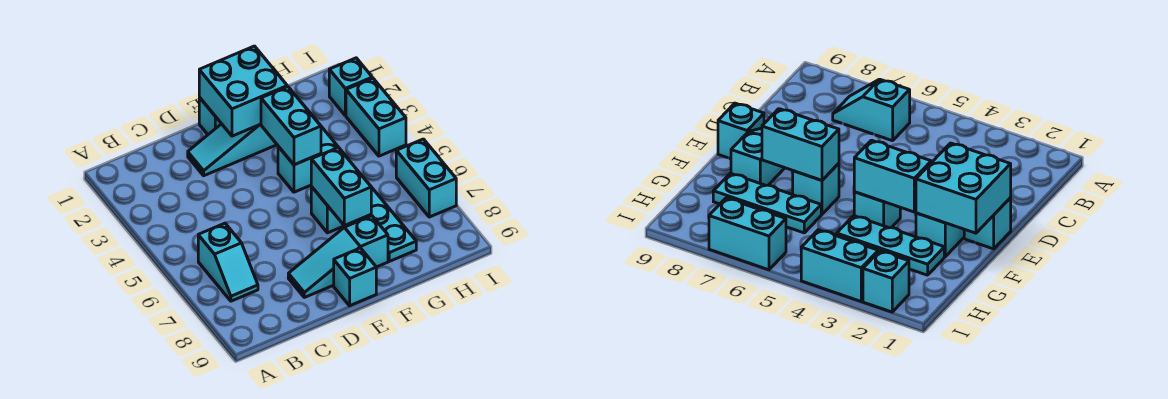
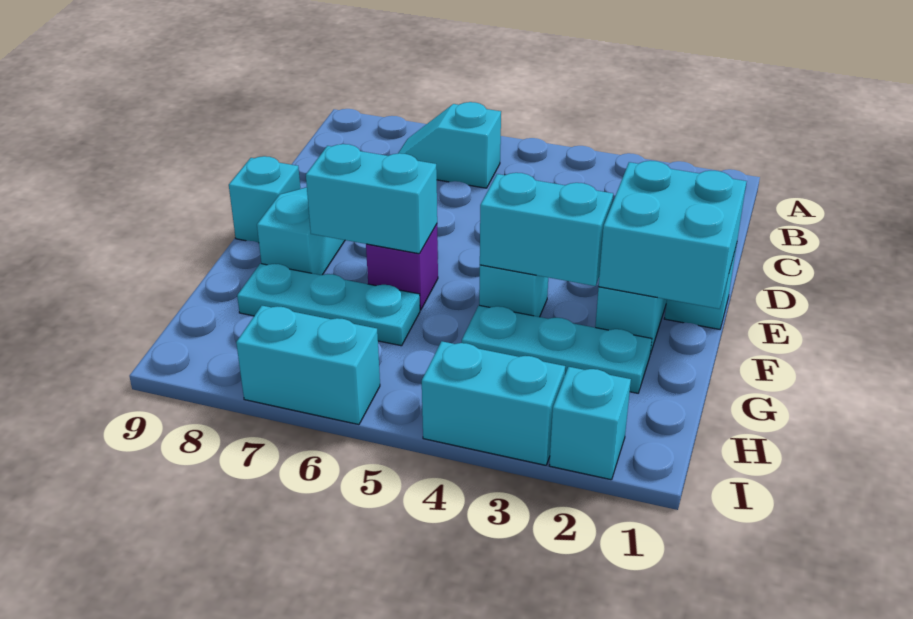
cyan 1x1 brick [311,186,344,233] -> purple 1x1 brick [366,224,438,310]

